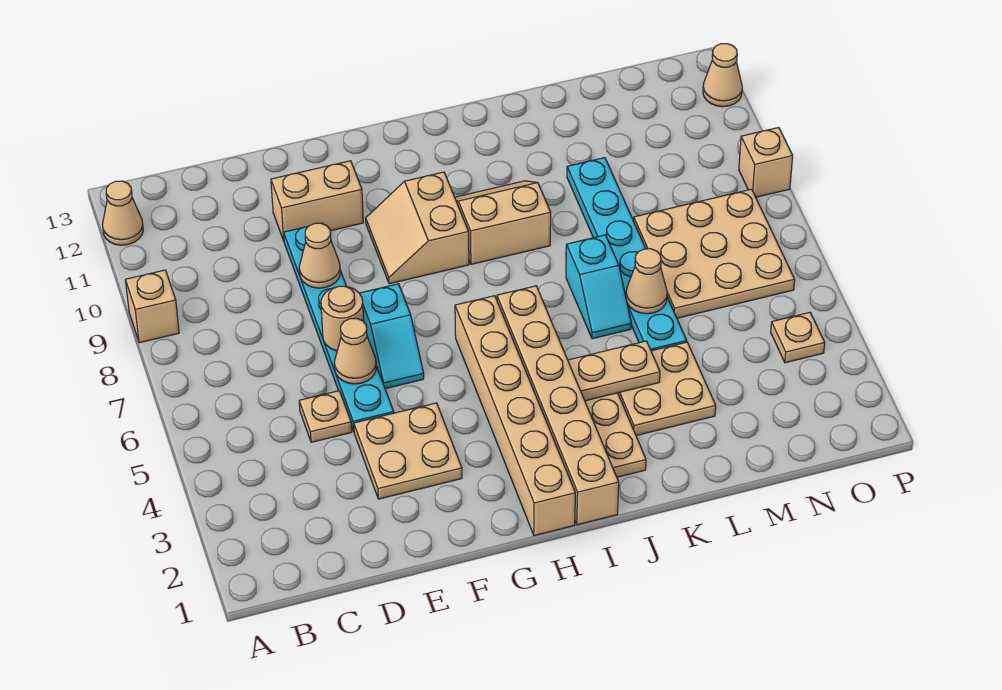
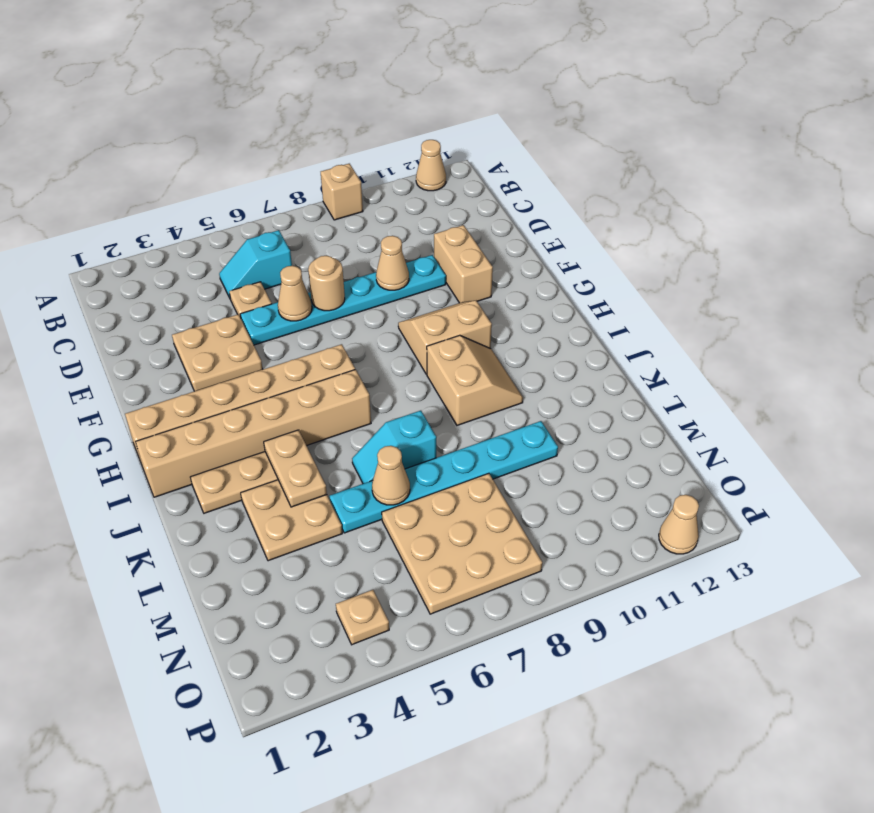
cyan 1x2 slope [360,284,424,389] -> cyan 1x2 slope moved to [219,230,292,298]
tan 1x1 brick [739,127,793,197] -> none

